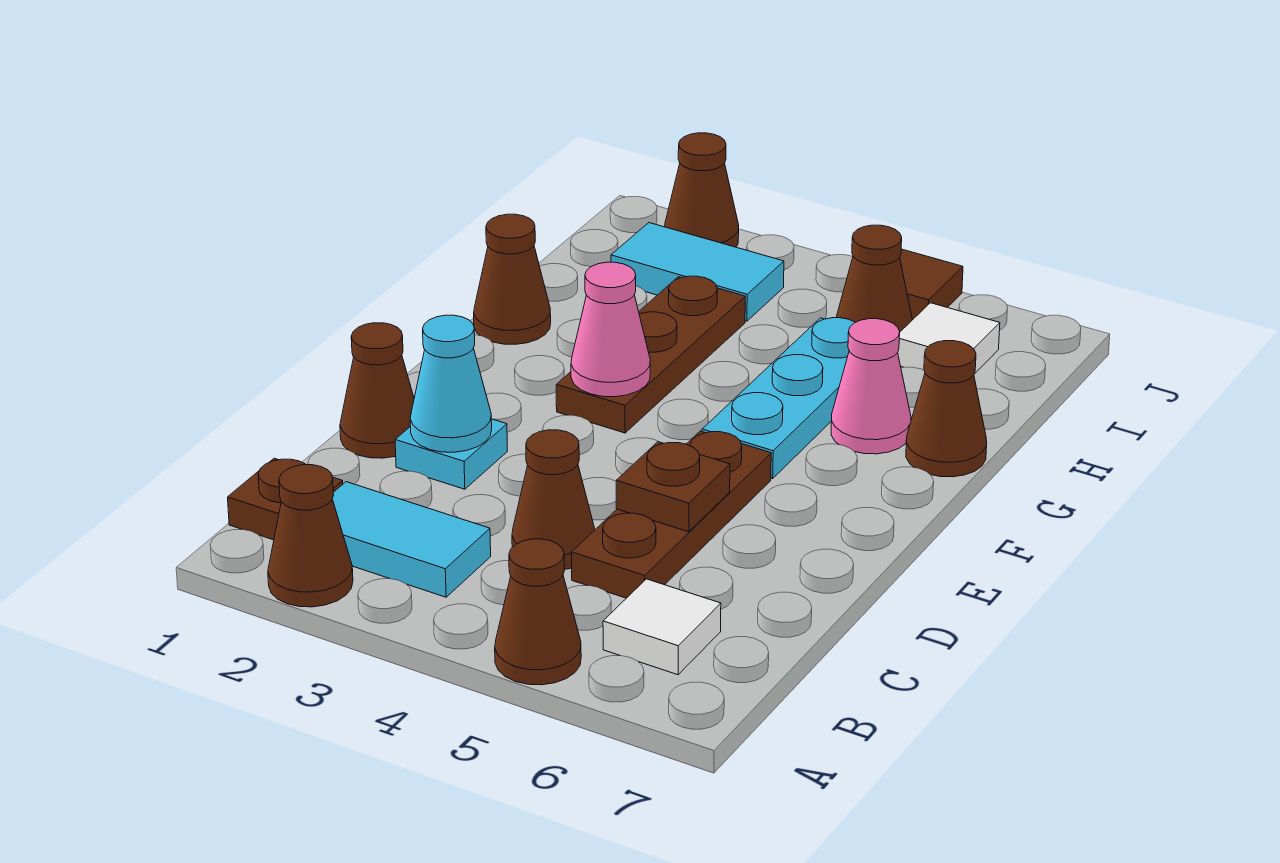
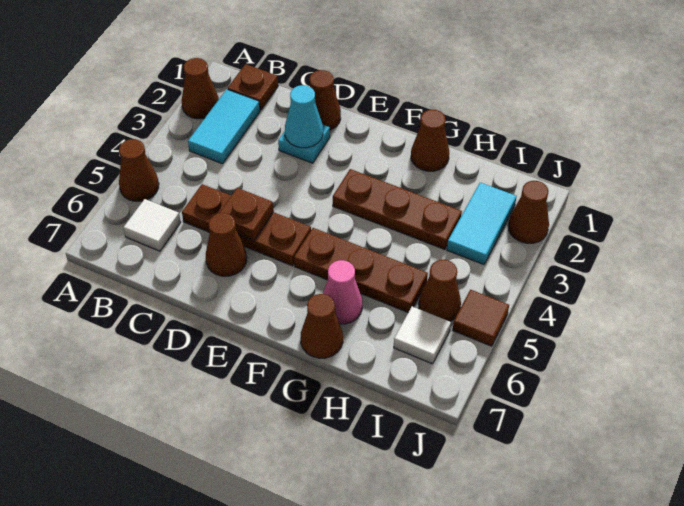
brown 1x1 cone [512,430,595,569] -> brown 1x1 cone moved to [206,213,247,276]
pink 1x1 cone [571,262,650,397] -> none
cyan 1x3 plate [702,318,855,479] -> brown 1x3 plate [294,228,428,312]

